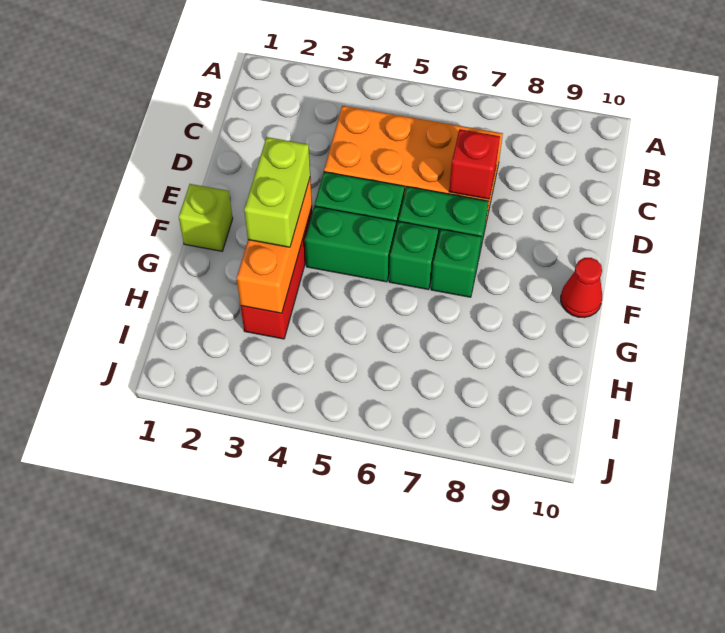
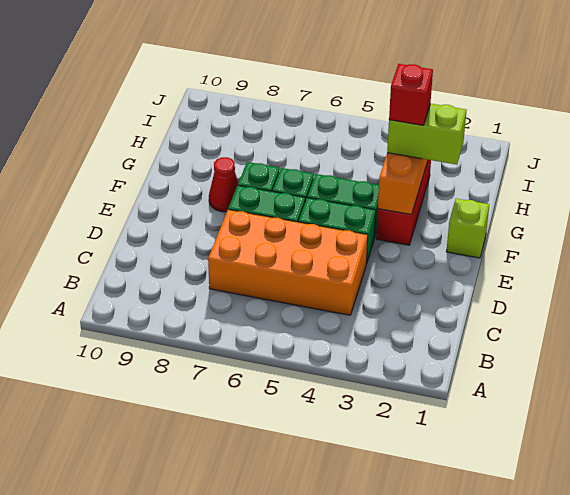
red 1x1 brick [449,129,500,199] -> red 1x1 brick moved to [389,64,433,125]
lime 1x2 brick [244,137,310,247] -> lime 1x2 brick turned to [387,103,467,165]
red 1x1 cone [561,258,602,318] -> red 1x1 cone moved to [209,157,238,212]

